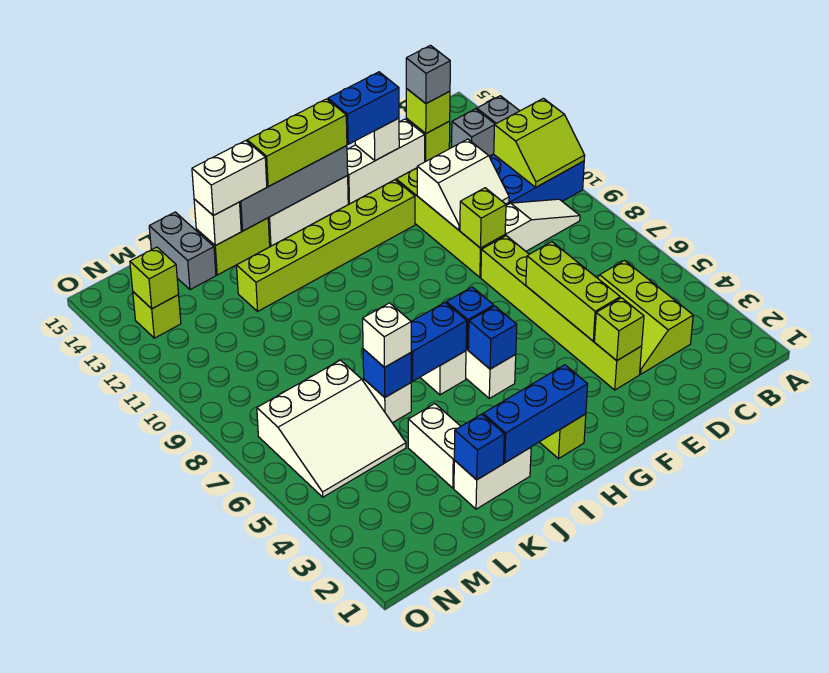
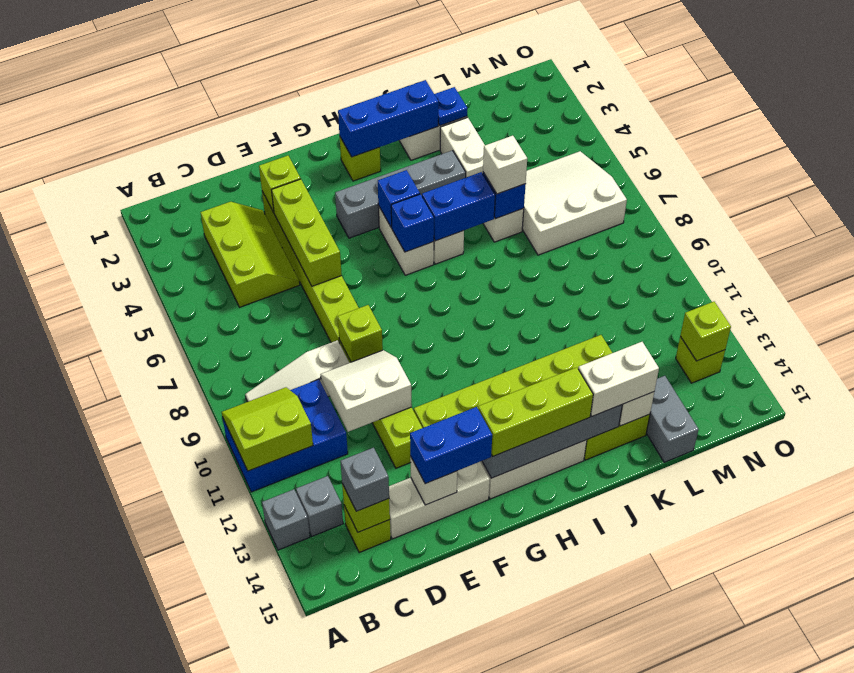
none -> grey 1x4 brick [335,150,466,238]
blue 1x1 brick [454,414,504,480] -> blue 1x1 plate [434,87,468,126]

